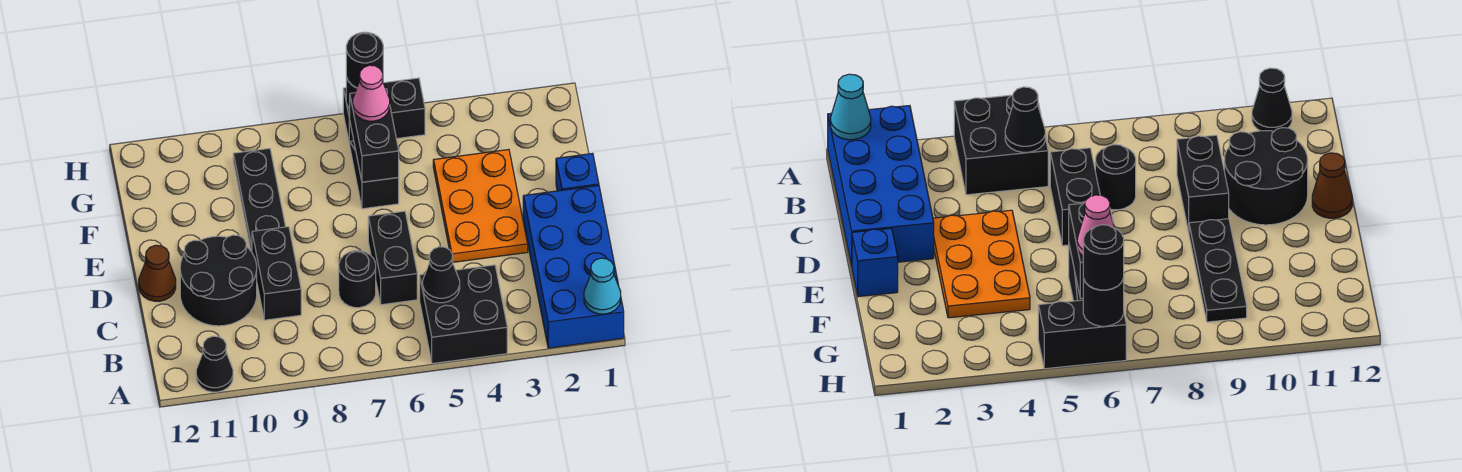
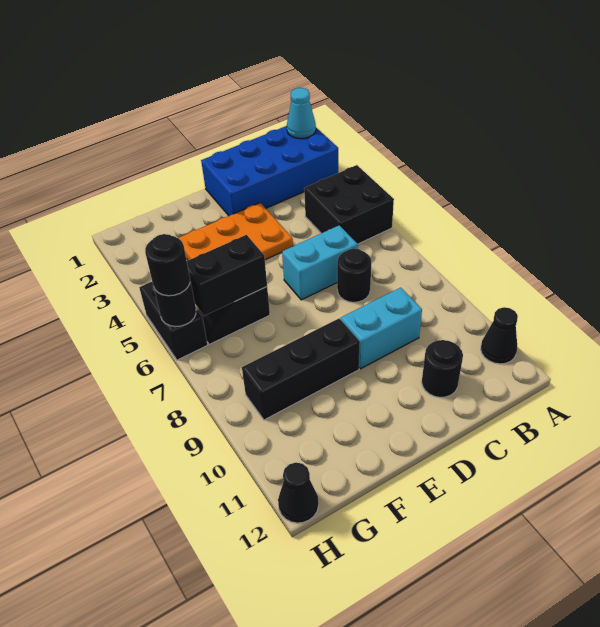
black 1x1 cone [423,247,460,303] -> black 1x1 cone moved to [278,463,319,523]
black 1x2 brick [368,211,417,305] -> cyan 1x2 brick [282,225,358,300]
black 1x2 brick [252,227,301,320] -> cyan 1x2 brick [341,288,422,369]
black 2x2 round brick [180,235,257,326] -> black 1x1 round brick [422,340,463,397]
brown 1x1 cone [139,245,176,301] -> none
blue 1x1 brick [556,153,599,191] -> none
black 1x3 plate [233,148,286,252] -> black 1x3 brick [242,319,360,420]
pink 1x1 cone [353,65,390,121] -> none

